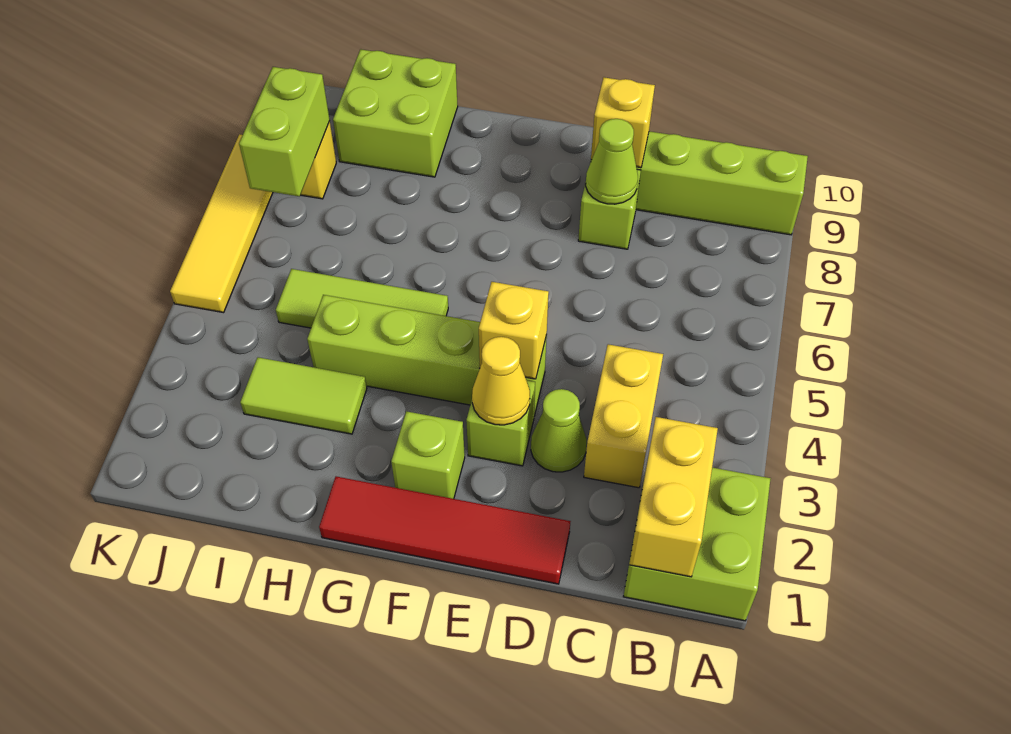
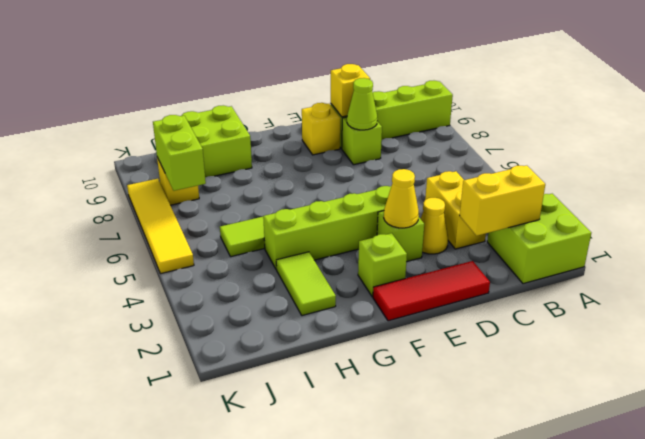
yellow 1x2 brick [629,417,718,577] -> yellow 1x2 brick turned to [460,166,545,236]
red 1x4 tile [319,476,571,584] -> red 1x3 tile [373,261,490,321]
lime 1x1 cone [531,389,587,472] -> yellow 1x1 cone [421,198,448,254]
yellow 1x1 brick [479,282,549,379] -> yellow 1x1 brick moved to [302,103,340,155]
lime 1x2 tile [240,357,367,434] -> lime 1x2 tile turned to [276,252,336,316]

